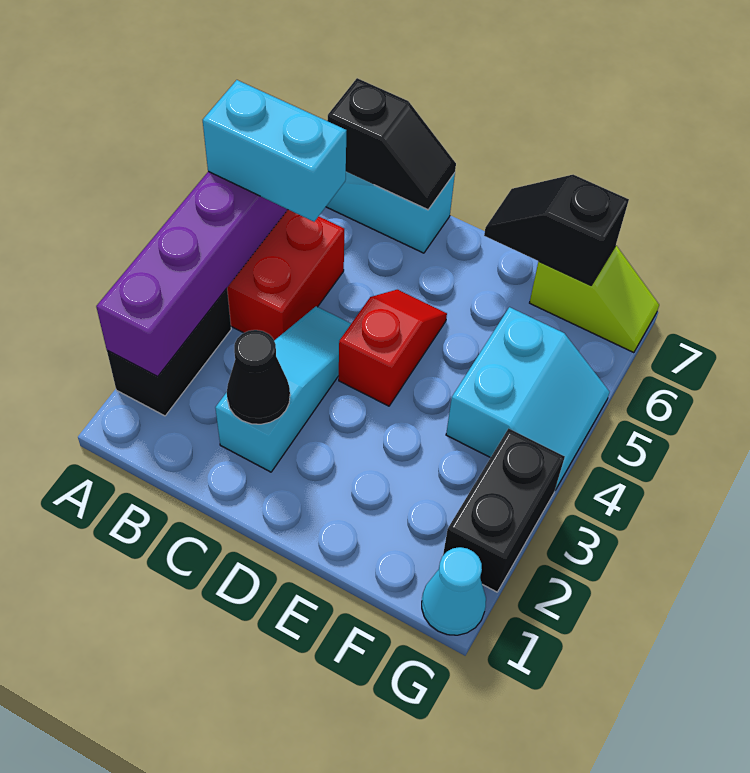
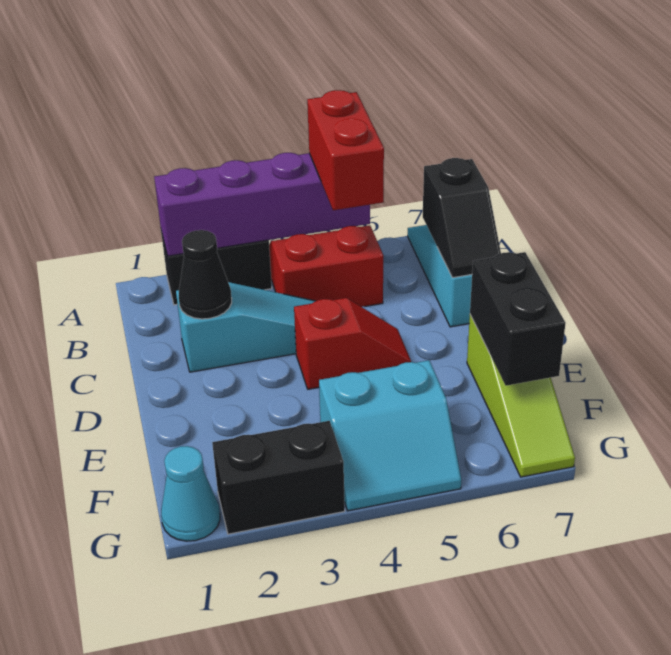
cyan 1x2 brick [203,80,347,222] -> red 1x2 brick [307,90,384,210]
black 1x2 slope [484,175,629,285] -> black 1x2 brick [470,252,566,386]
lime 1x2 slope [530,246,659,353] -> lime 1x3 slope [467,315,575,477]

